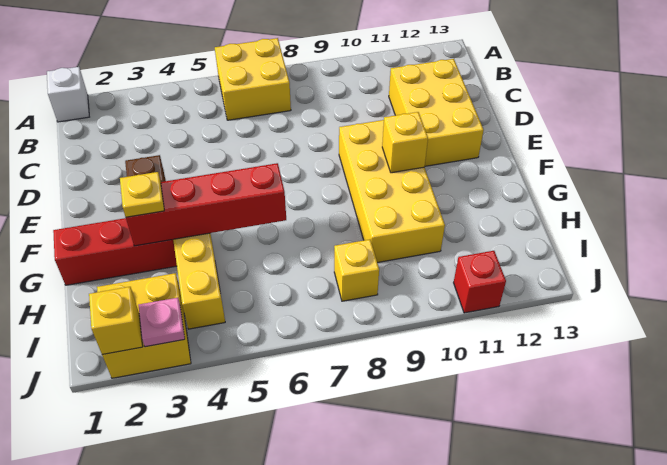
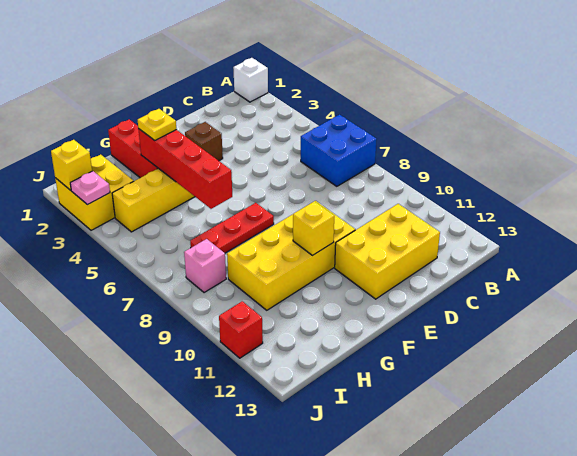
yellow 2x2 brick [215,38,291,120] -> blue 2x2 brick [301,115,377,186]
none -> red 1x3 plate [190,203,274,253]
yellow 1x1 brick [334,240,379,301] -> pink 1x1 brick [184,239,226,293]

